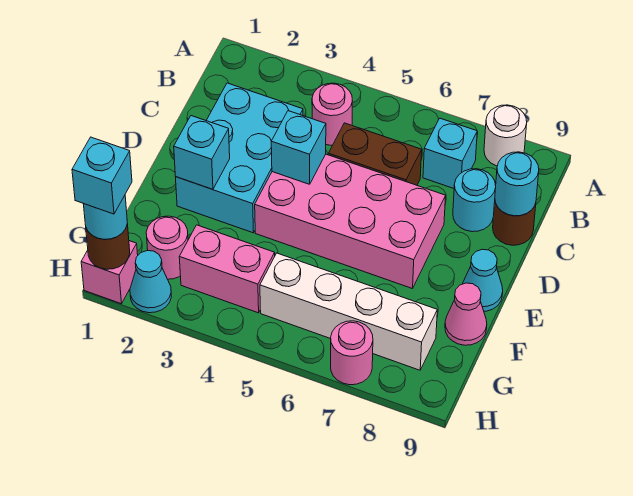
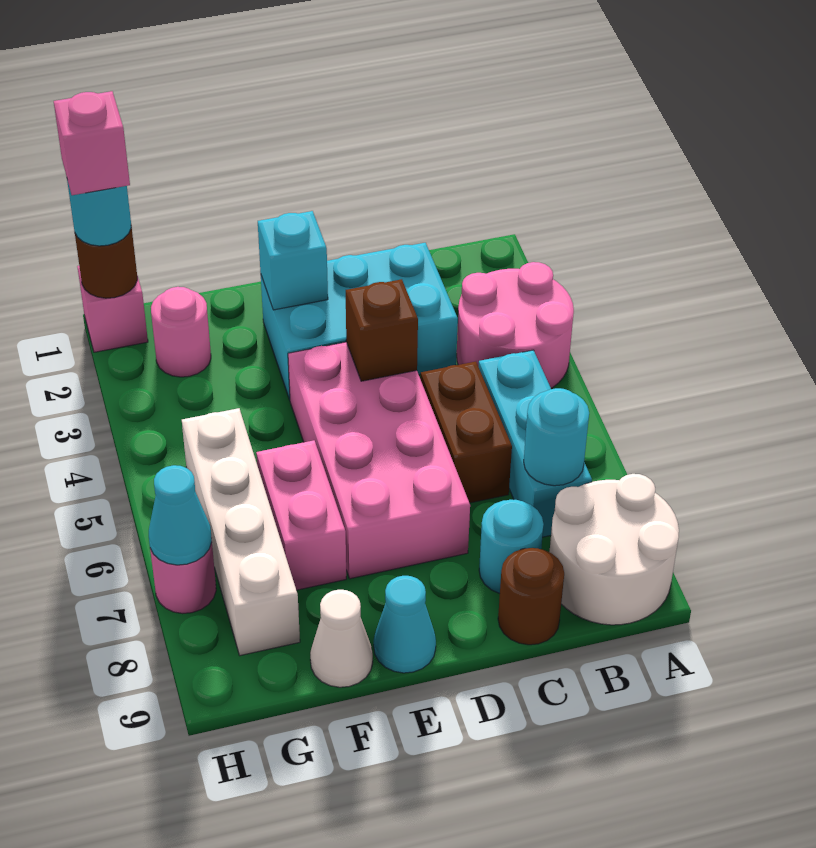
white 1x1 round brick [484,105,527,166] -> white 2x2 round brick [550,474,679,625]
pink 1x1 round brick [312,83,352,145] -> pink 2x2 round brick [457,262,574,388]
cyan 1x1 brick [423,118,477,188] -> cyan 1x3 brick [479,350,592,537]
cyan 1x1 round brick [495,152,539,216] -> cyan 1x1 round brick moved to [524,388,589,486]
cyan 1x1 brick [271,111,326,184] -> brown 1x1 brick [346,279,418,381]
pink 1x1 cone [445,283,487,345] -> white 1x1 cone [310,590,373,687]
pink 1x2 brick [179,225,275,313] -> pink 1x2 brick moved to [256,440,346,590]
cyan 1x1 brick [72,137,132,214] -> pink 1x1 brick [54,91,130,195]
cyan 1x1 cone [130,251,171,313] -> cyan 1x1 cone moved to [149,465,212,565]

